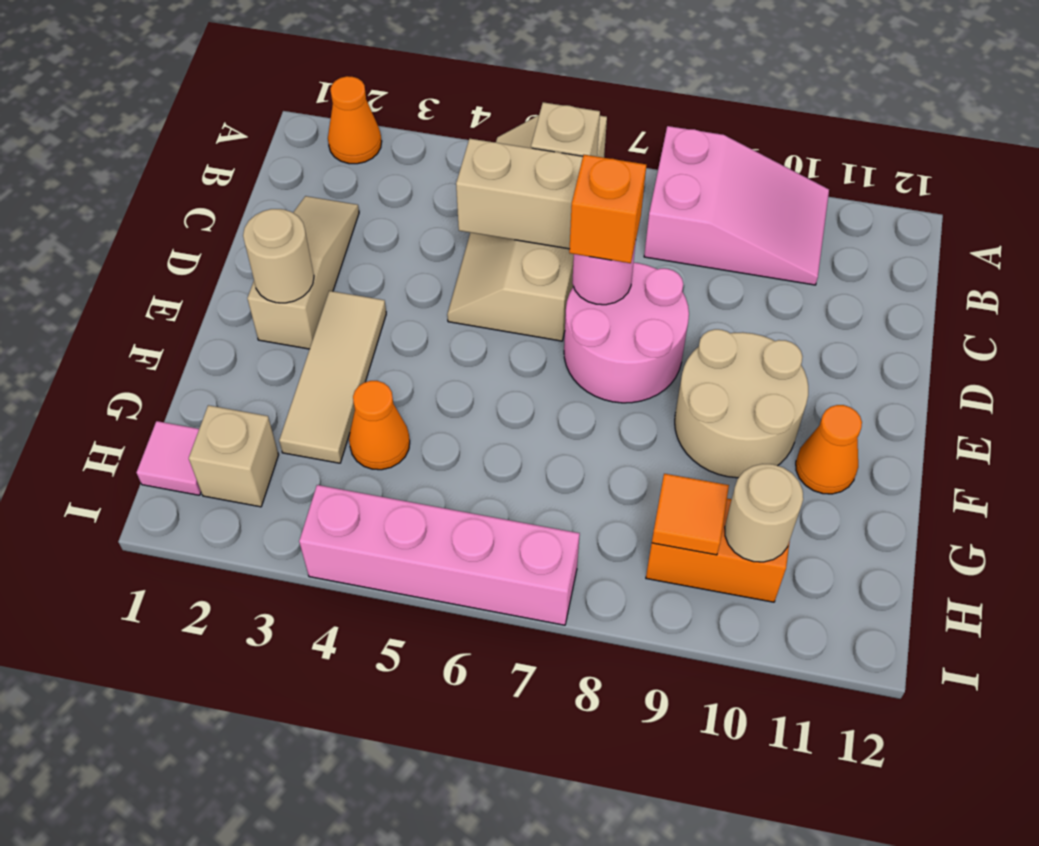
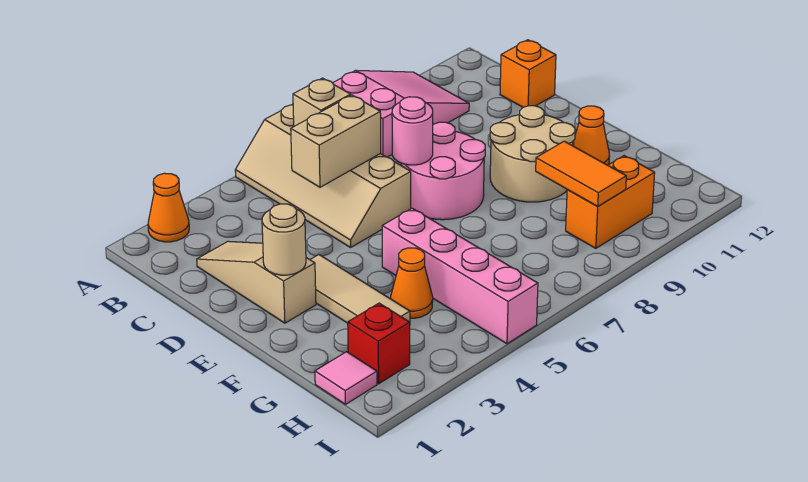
orange 1x1 brick [569,155,646,263] -> orange 1x1 brick moved to [500,40,556,107]
tan 1x1 brick [189,405,279,507] -> red 1x1 brick [348,303,410,384]
orange 1x1 tile [652,474,729,555] -> orange 1x2 tile [536,141,626,206]
tan 1x1 round brick [725,464,803,562] -> none
pink 1x4 brick [299,485,580,625] -> pink 1x4 brick turned to [382,208,538,344]

